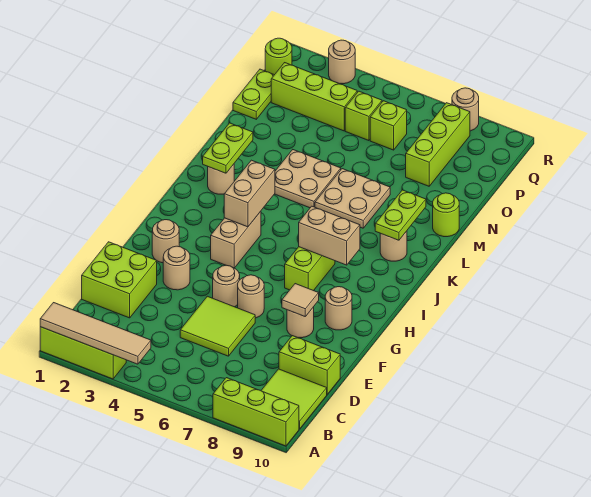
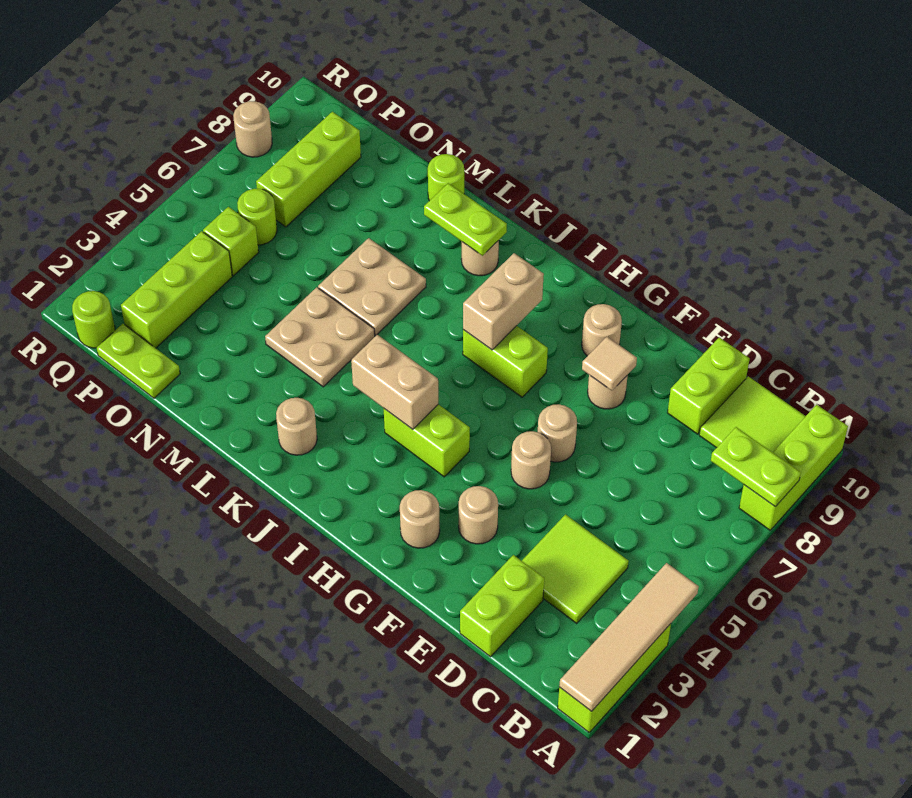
lime 2x2 brick [82,242,157,318] -> lime 1x2 brick [460,555,544,657]
lime 2x2 tile [180,296,255,356] -> lime 2x2 tile moved to [522,514,629,623]
tan 1x2 brick [211,211,261,268] -> lime 1x2 brick [384,404,470,477]
lime 1x2 plate [203,123,253,173] -> lime 1x2 plate moved to [711,427,801,507]
lime 1x3 brick [406,103,470,186] -> lime 1x3 brick turned to [256,112,361,227]
lime 1x1 brick [370,101,407,150] -> lime 1x1 round brick [237,189,277,245]
tan 1x1 round brick [329,40,355,84] -> none

